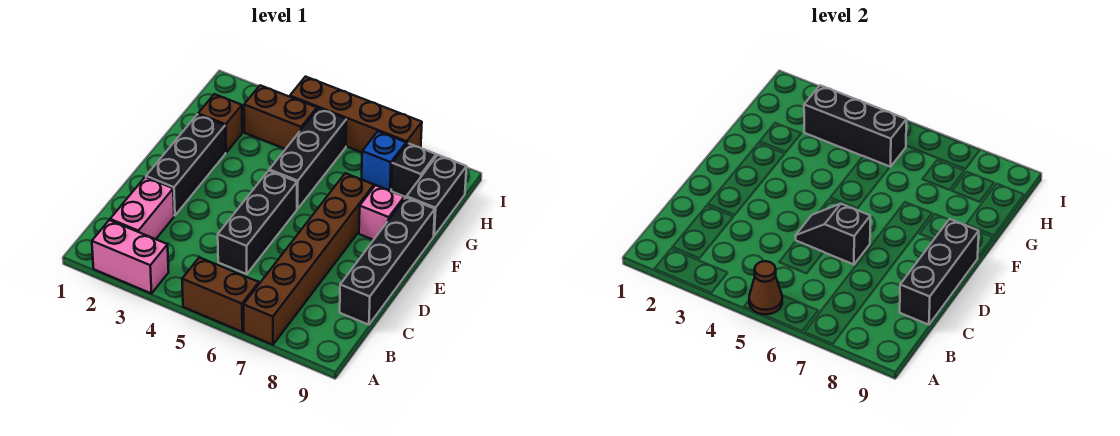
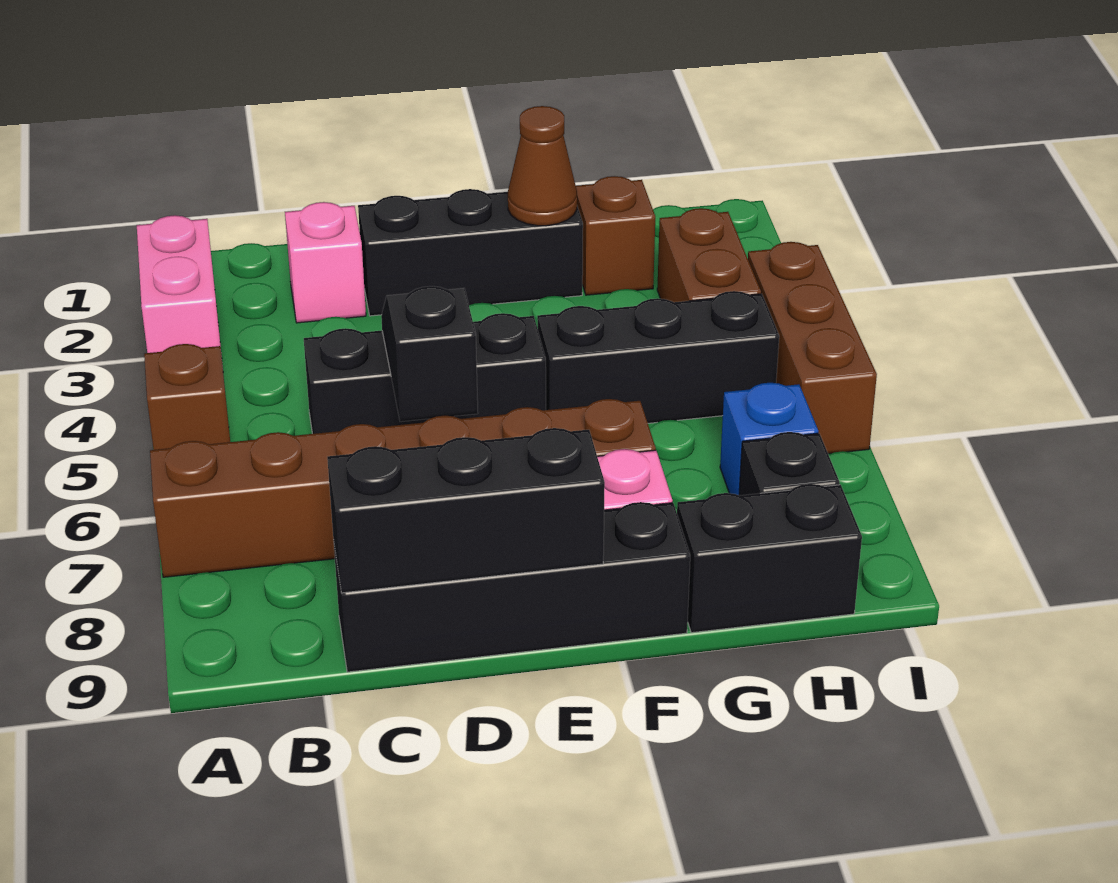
brown 1x2 brick [182,257,259,332] -> brown 1x1 brick [144,344,230,450]
brown 1x1 cone [749,261,782,314] -> brown 1x1 cone moved to [508,106,577,226]
pink 1x2 brick [110,177,174,239] -> pink 1x1 brick [285,202,366,323]
black 1x3 brick [804,85,906,167] -> none
brown 1x4 brick [290,77,422,152] -> brown 1x3 brick [748,242,877,454]

